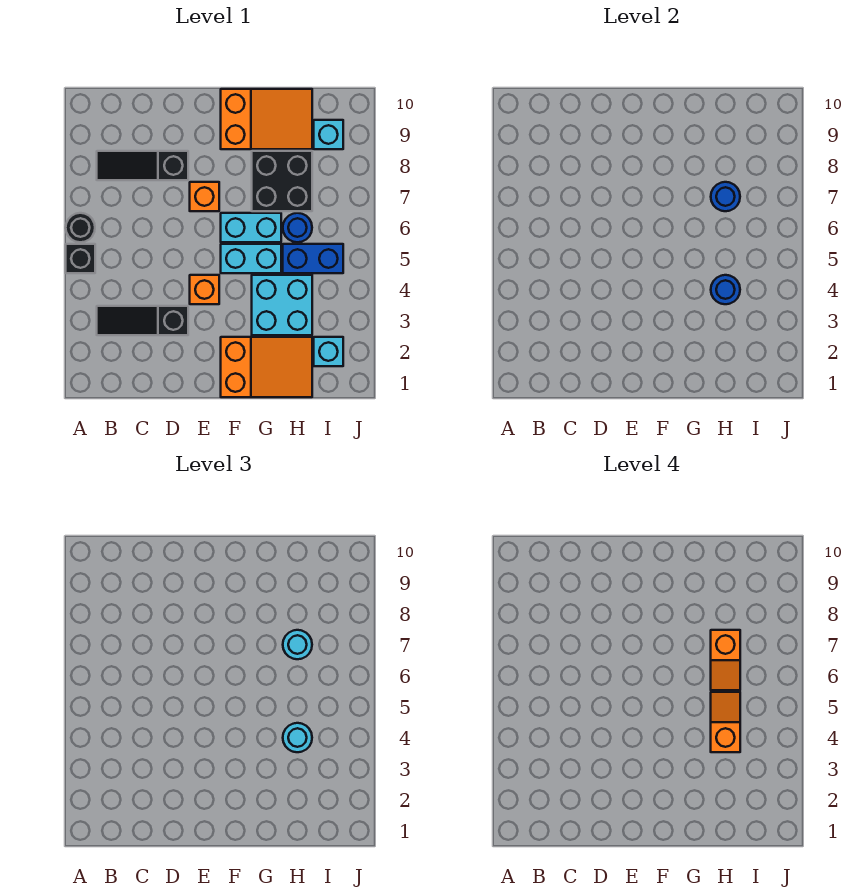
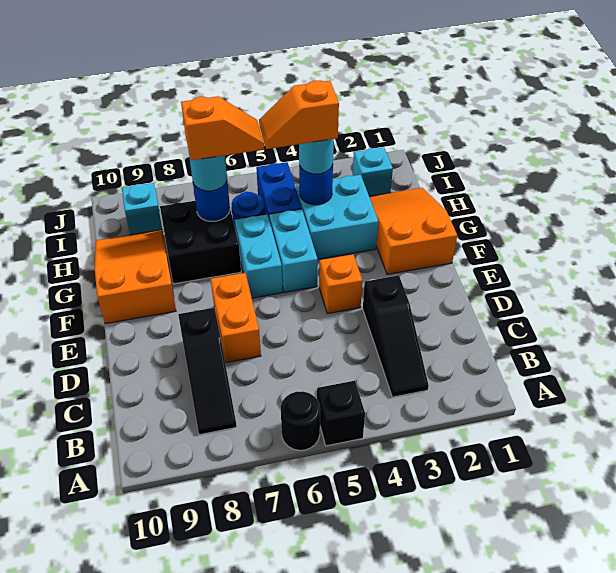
orange 1x1 brick [190,182,219,211] -> orange 1x2 brick [211,273,261,363]

